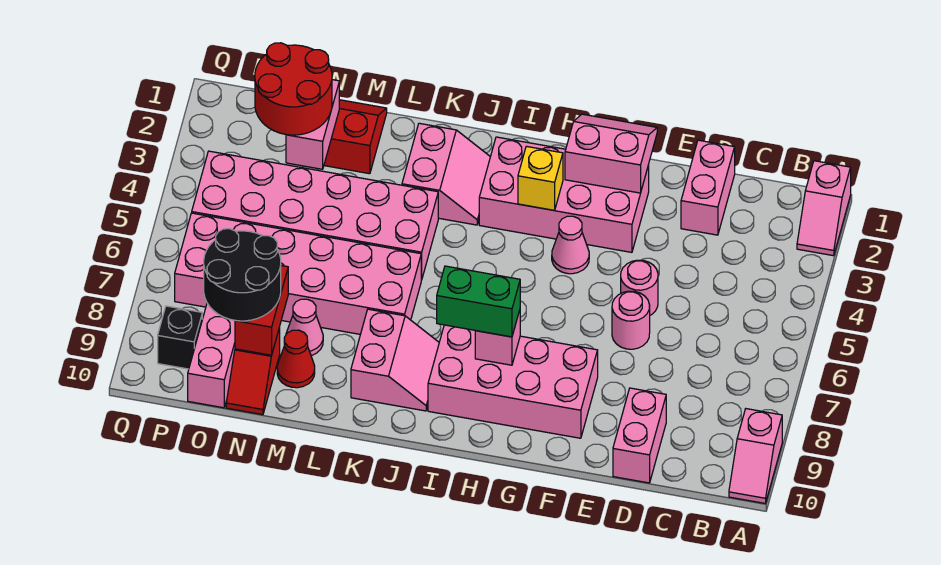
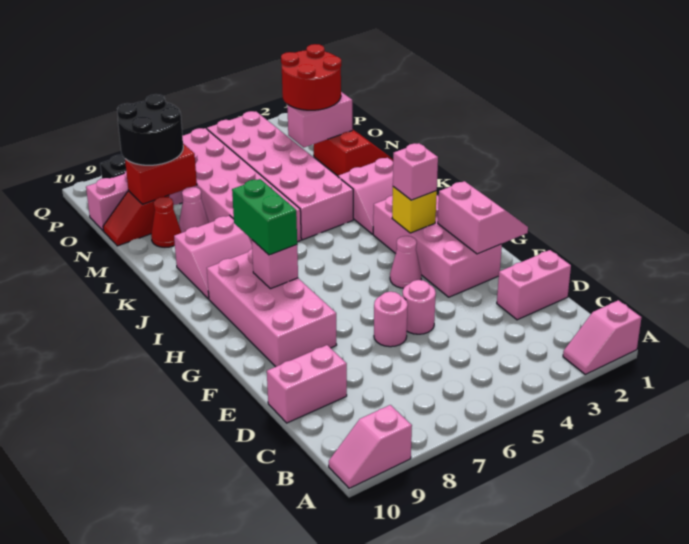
none -> pink 1x1 brick [393,143,438,200]

